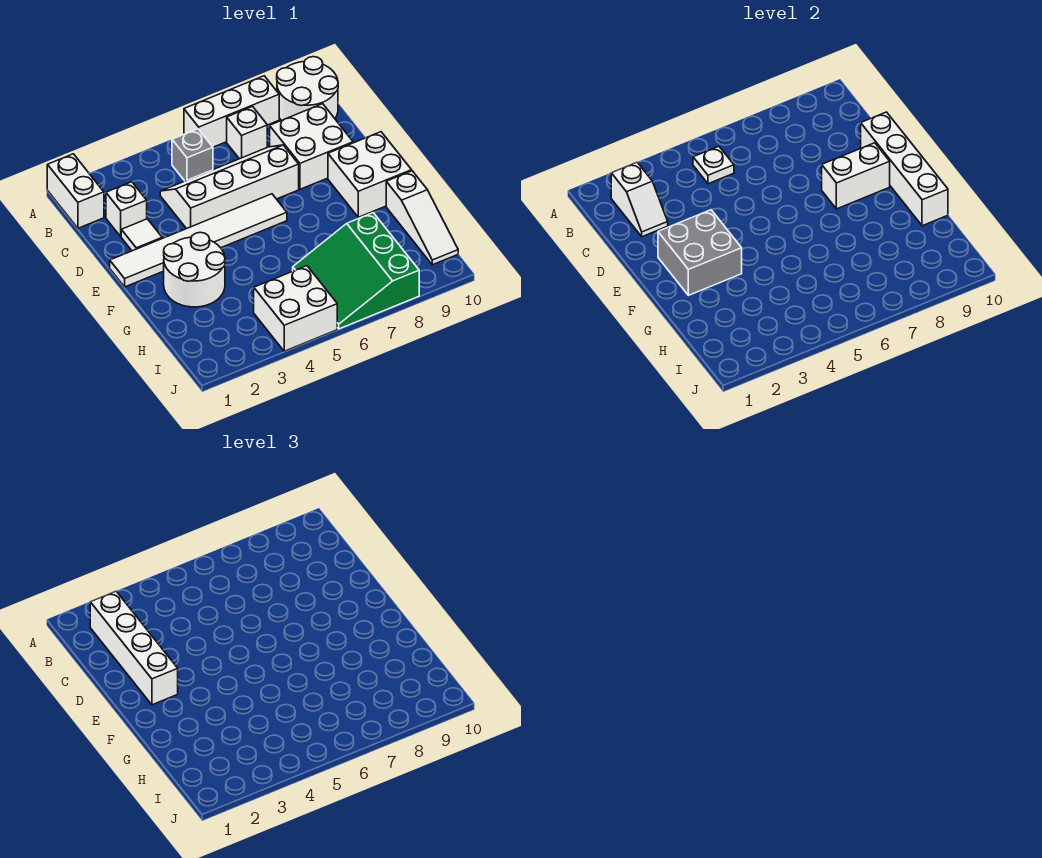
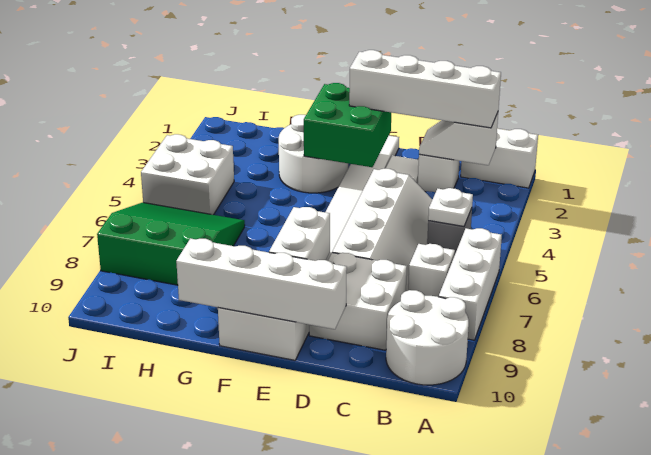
grey 2x2 brick [658,210,742,295] -> green 2x2 brick [304,83,391,167]
white 1x3 slope [386,171,458,265] -> none

